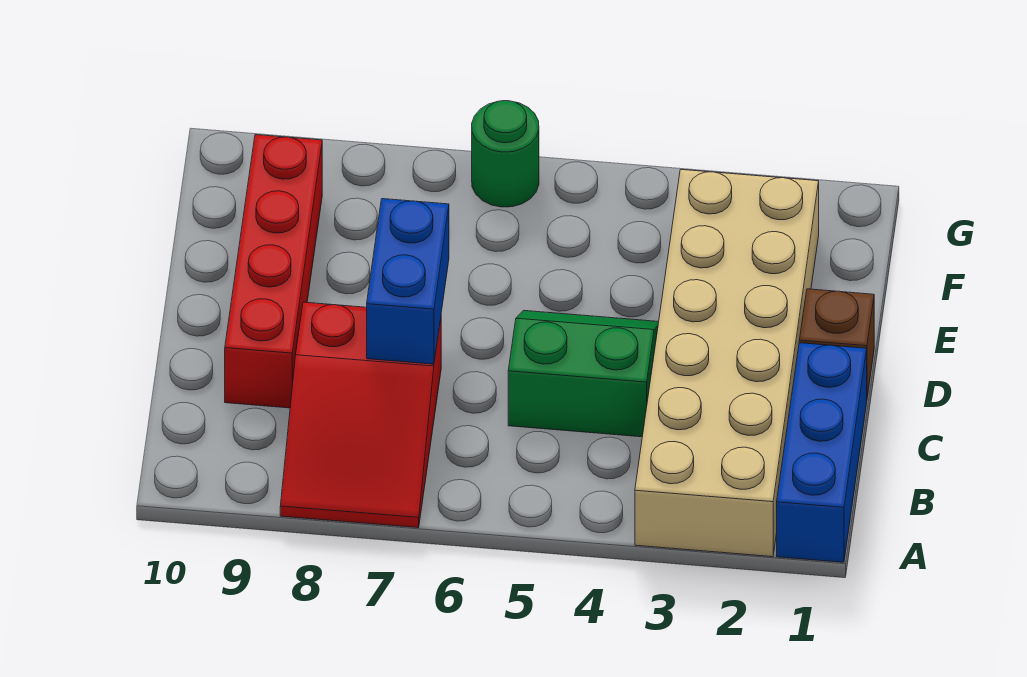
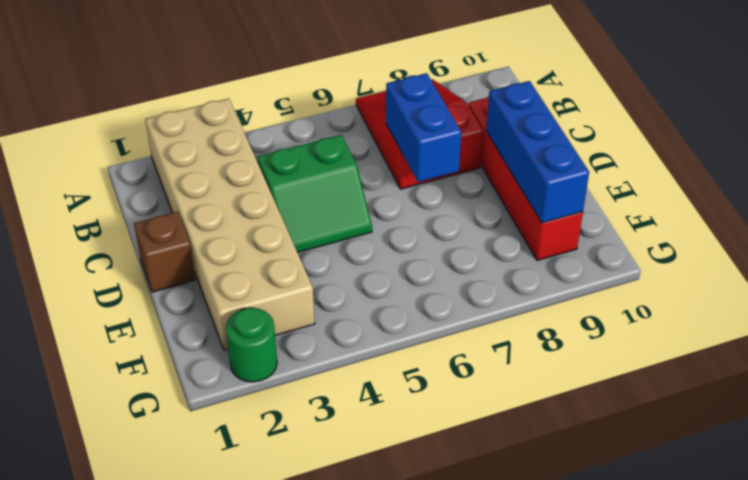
blue 1x3 brick [777,343,867,562] -> blue 1x3 brick moved to [486,81,589,223]
green 1x1 round brick [472,101,539,207] -> green 1x1 round brick moved to [226,308,277,382]

